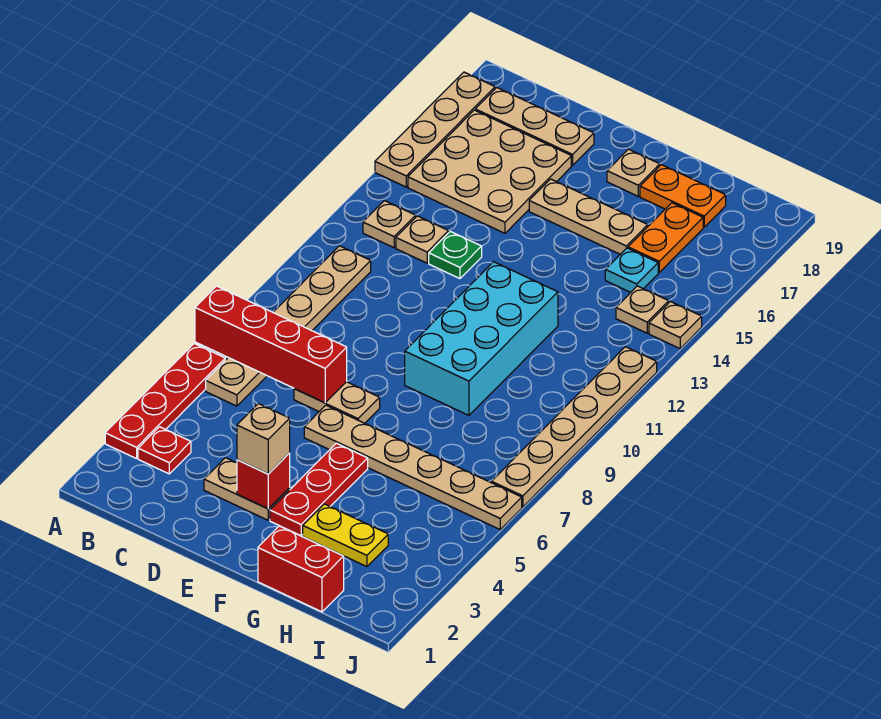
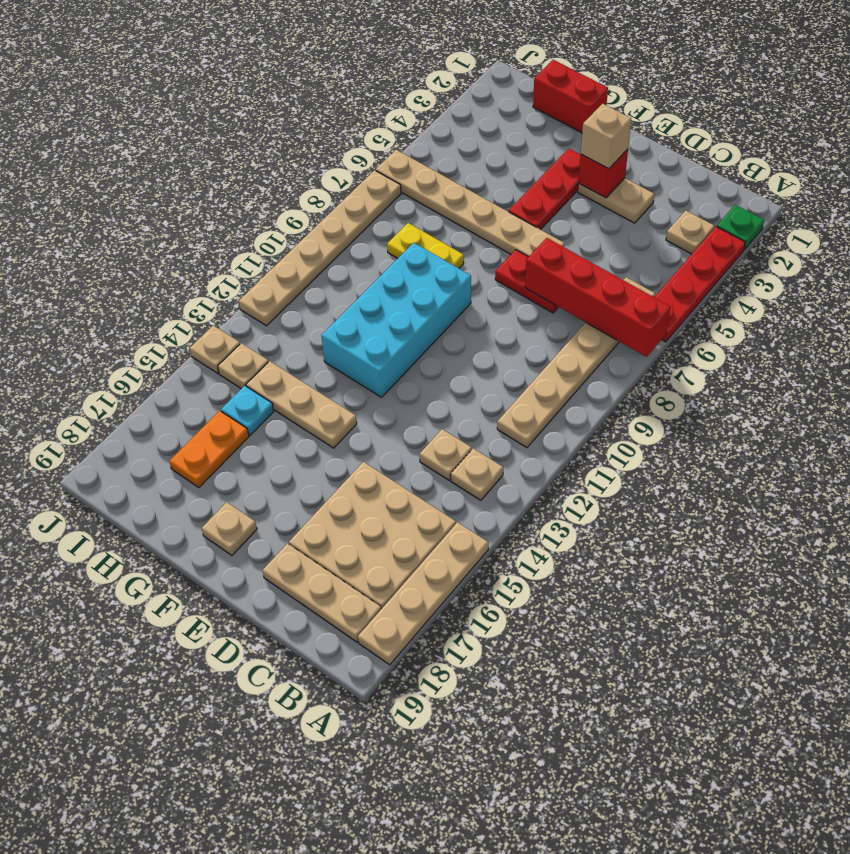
red 1x1 plate [138,427,191,474] -> tan 1x1 plate [666,211,715,254]
tan 1x2 plate [294,382,380,423] -> red 1x2 plate [495,250,558,313]
green 1x1 plate [429,232,482,279] -> green 1x1 plate moved to [717,205,764,250]
tan 1x3 plate [529,179,648,254] -> tan 1x3 plate moved to [246,361,357,448]
yellow 1x2 plate [303,504,388,567] -> yellow 1x2 plate moved to [387,223,464,268]
orange 1x2 plate [640,165,726,227] -> none

